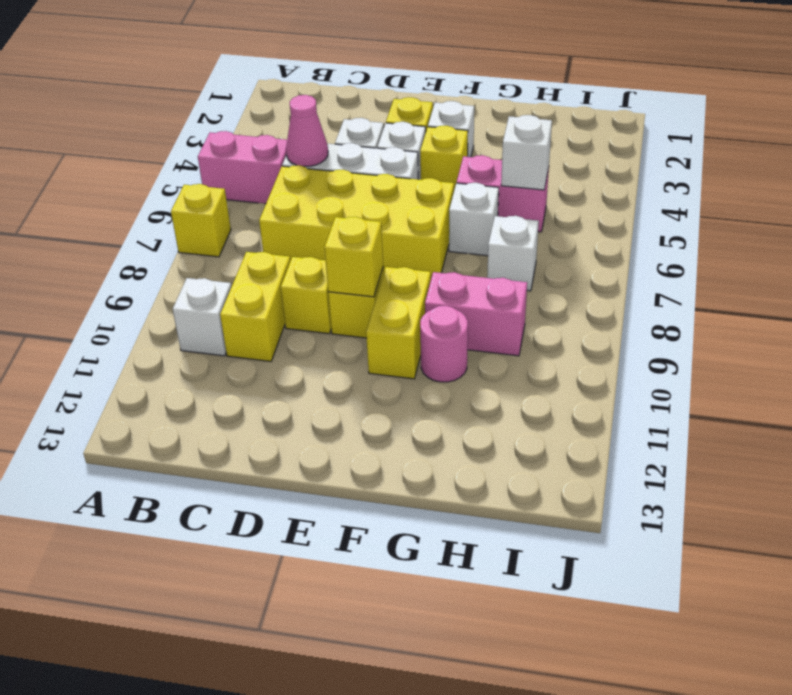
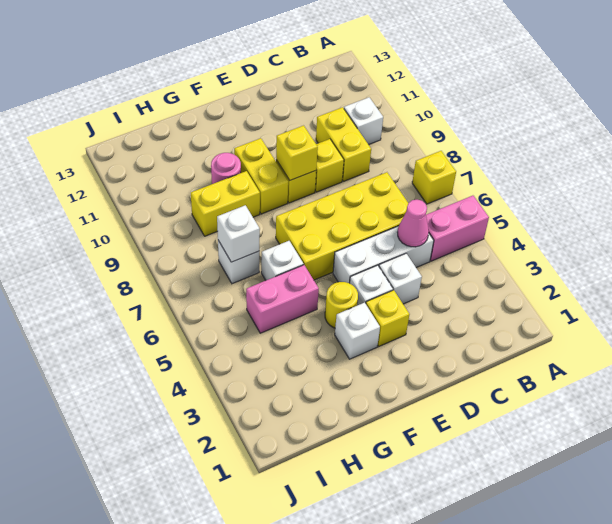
yellow 1x1 brick [420,126,468,190] -> yellow 1x1 round brick [325,282,358,328]
pink 1x2 brick [425,272,527,356] -> yellow 1x2 brick [191,171,260,236]
white 1x1 brick [501,115,552,190] -> white 1x1 brick moved to [217,205,260,262]

